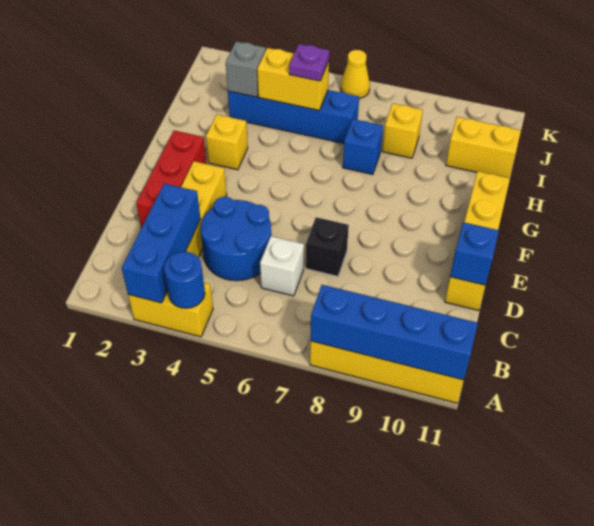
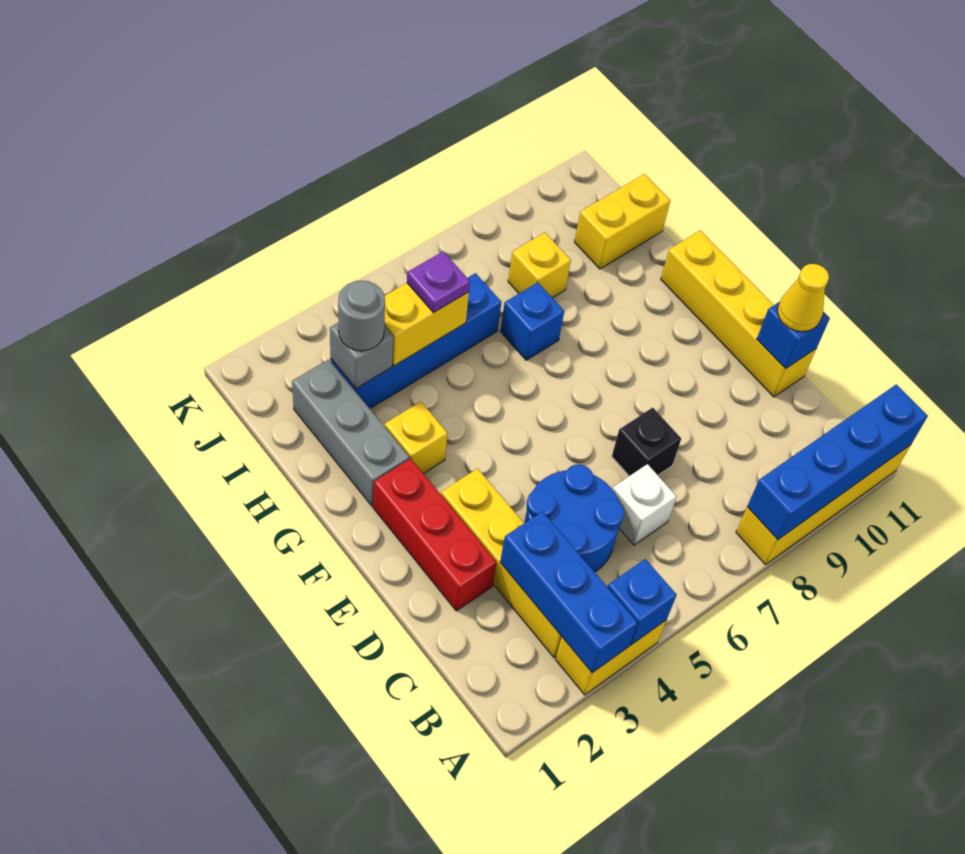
blue 1x1 round brick [164,252,205,308] -> blue 1x1 brick [608,559,677,645]
none -> grey 1x3 brick [292,360,409,506]
none -> grey 1x1 round brick [338,280,385,351]
yellow 1x1 cone [341,50,370,99] -> yellow 1x1 cone moved to [778,264,829,332]

